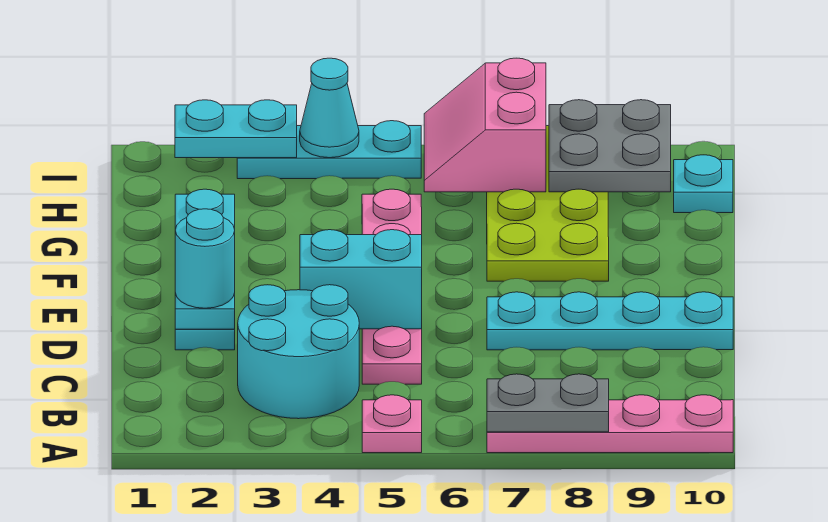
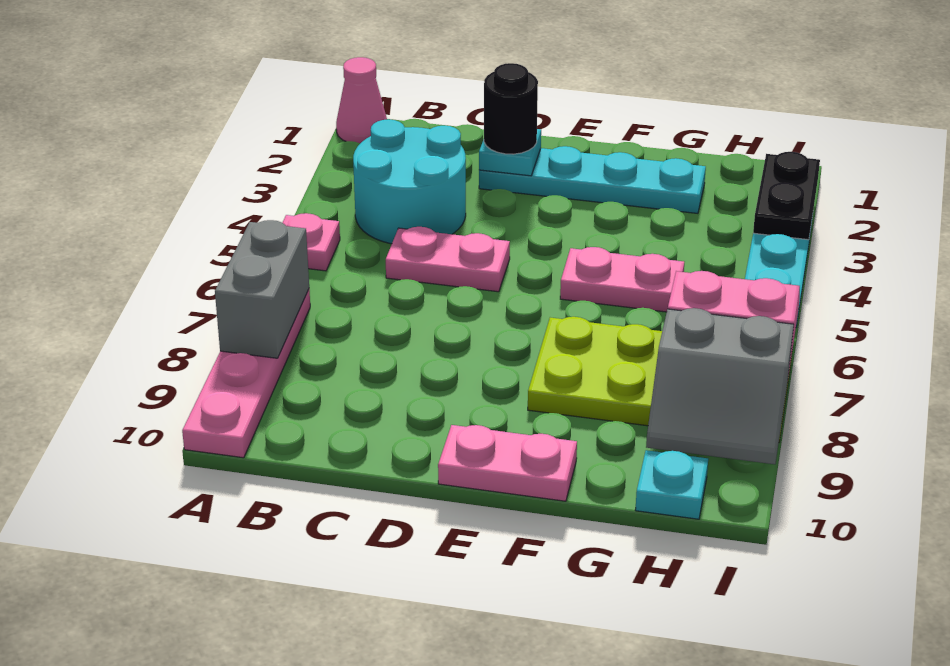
none -> pink 1x1 cone [336,57,387,143]
grey 1x2 plate [487,374,609,432] -> grey 1x2 brick [215,220,309,358]
cyan 1x1 round brick [175,209,235,308] -> black 1x1 round brick [484,63,538,154]
cyan 1x2 brick [300,230,422,329] -> none
cyan 1x4 plate [487,292,733,350] -> none
none -> pink 1x2 plate [438,425,577,501]
grey 2x2 plate [549,100,671,192] -> grey 2x2 slope [646,308,794,464]
cyan 1x2 plate [175,100,297,158] -> black 1x2 plate [753,152,820,240]
cyan 1x1 cone [300,58,359,158] -> none

